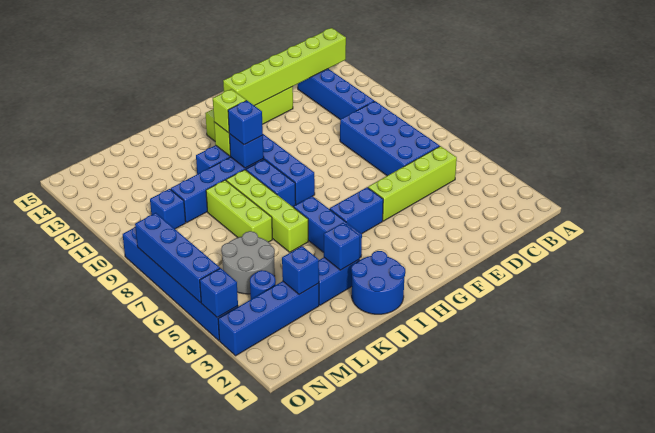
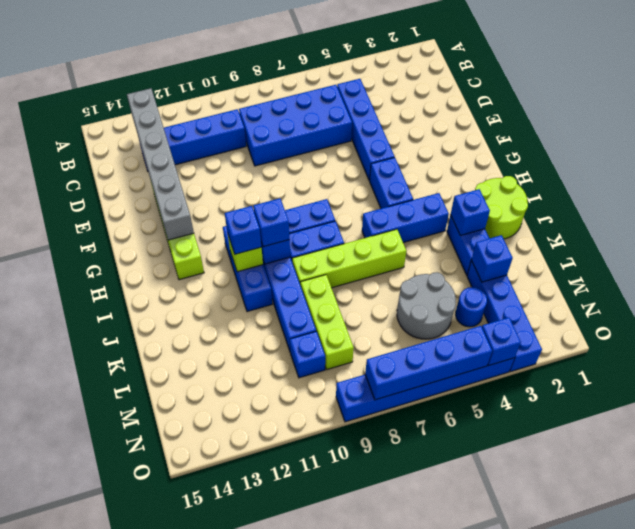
lime 1x6 brick [223,28,346,106] -> grey 1x6 brick [127,88,194,240]
lime 1x4 brick [368,146,457,221] -> blue 1x4 brick [337,79,395,180]
blue 2x2 round brick [351,251,405,314] -> lime 2x2 round brick [475,176,528,239]
lime 1x1 brick [213,89,246,133] -> blue 1x1 brick [225,206,261,254]
lime 1x3 brick [206,180,273,242] -> lime 1x3 brick turned to [301,275,354,369]

